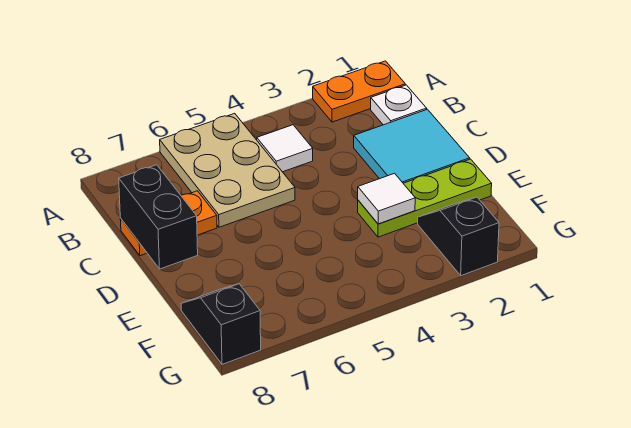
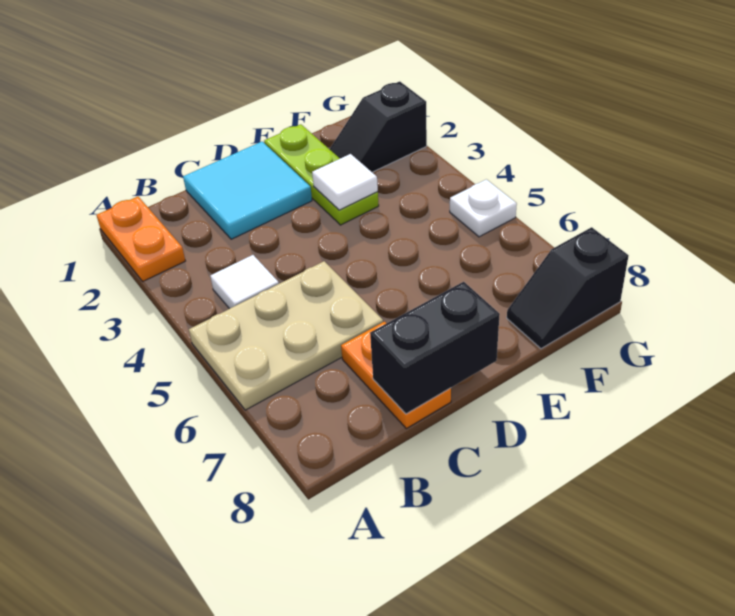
white 1x1 plate [371,85,427,125] -> white 1x1 plate moved to [450,179,517,237]

